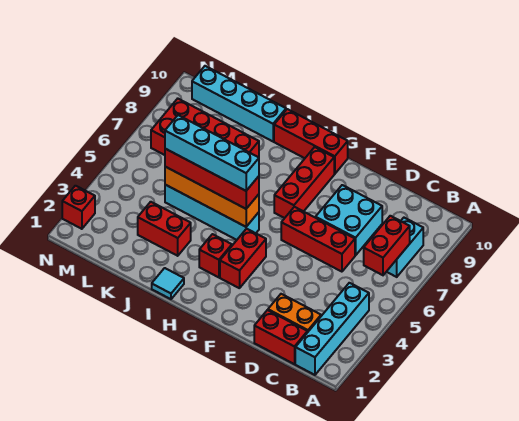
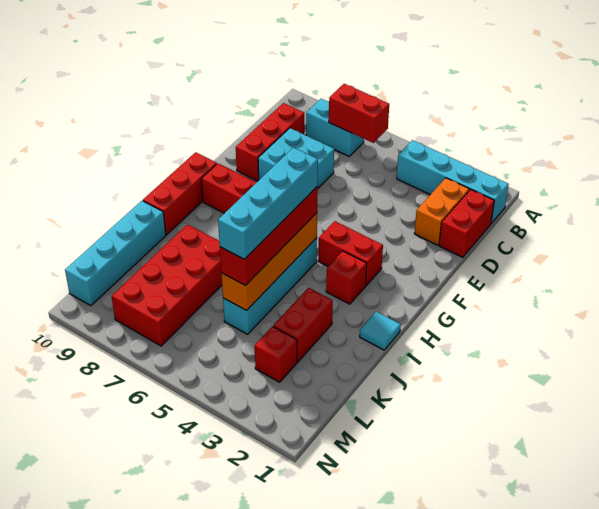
red 1x3 brick [281,207,355,272] -> red 1x3 brick moved to [236,103,304,181]
red 1x1 brick [62,186,95,229] -> red 1x1 brick moved to [255,326,297,382]

